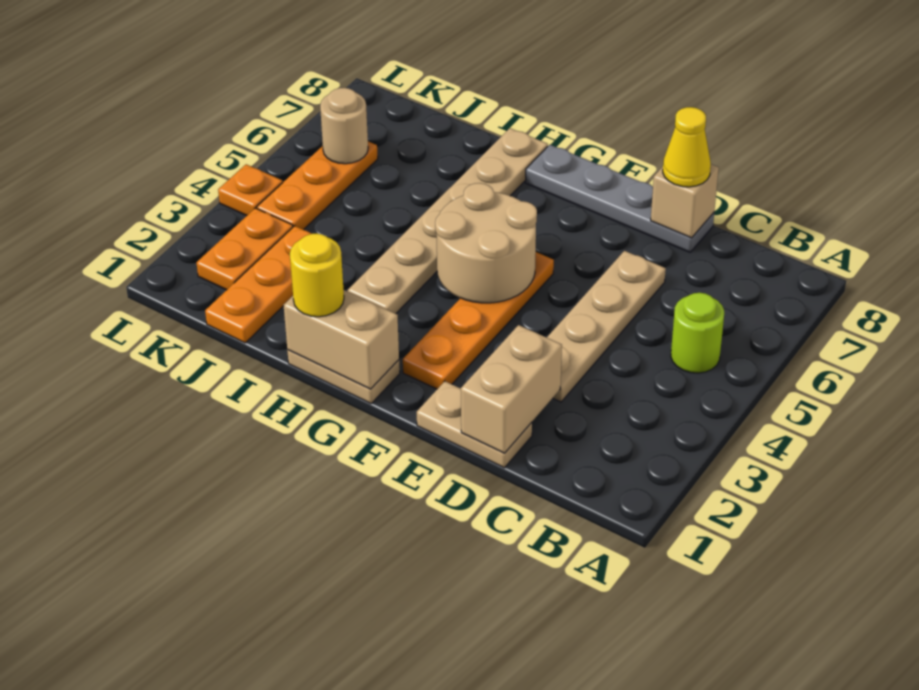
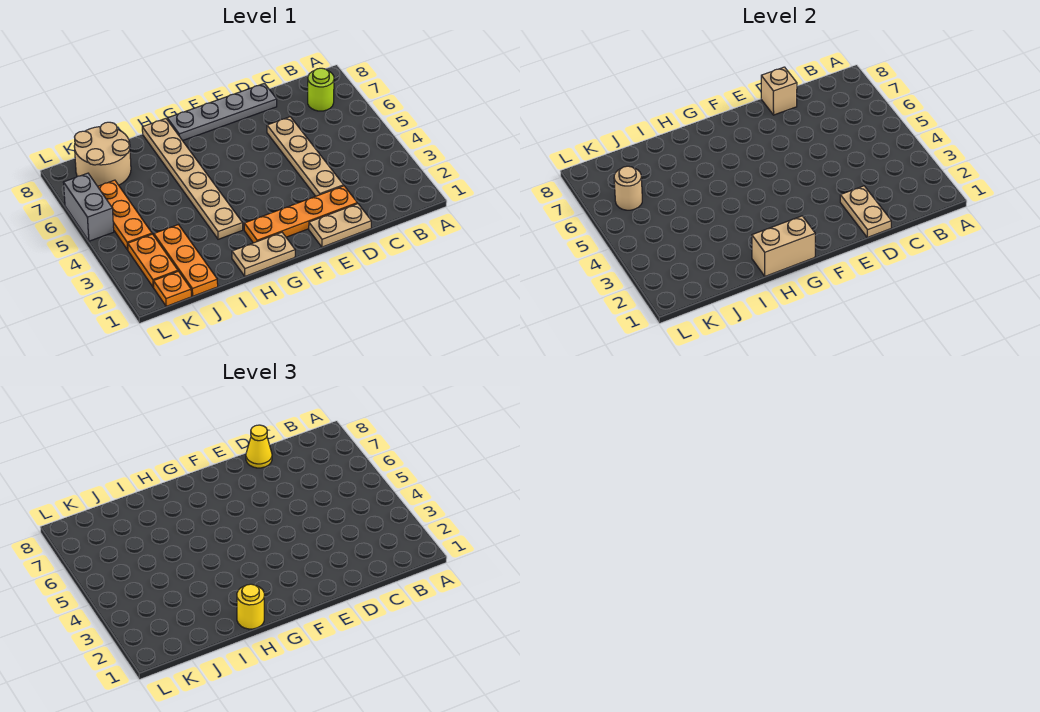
lime 1x1 round brick [671,293,724,373] -> lime 1x1 round brick moved to [308,68,334,111]
tan 1x2 brick [461,325,562,453] -> tan 1x2 plate [840,186,891,237]
orange 1x4 plate [403,252,554,389] -> orange 1x4 plate turned to [244,186,357,243]
tan 2x2 round brick [435,183,537,303] -> tan 2x2 round brick moved to [74,122,131,186]
orange 1x1 plate [218,164,283,216] -> orange 1x1 plate moved to [153,271,191,306]
none -> grey 1x2 brick [64,173,114,241]

